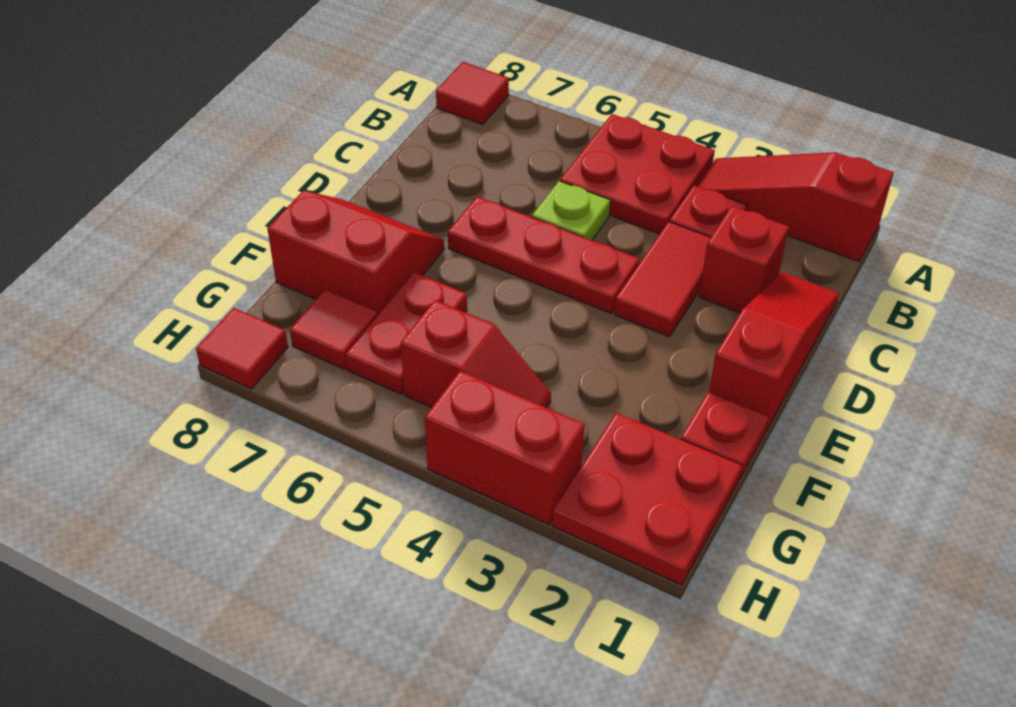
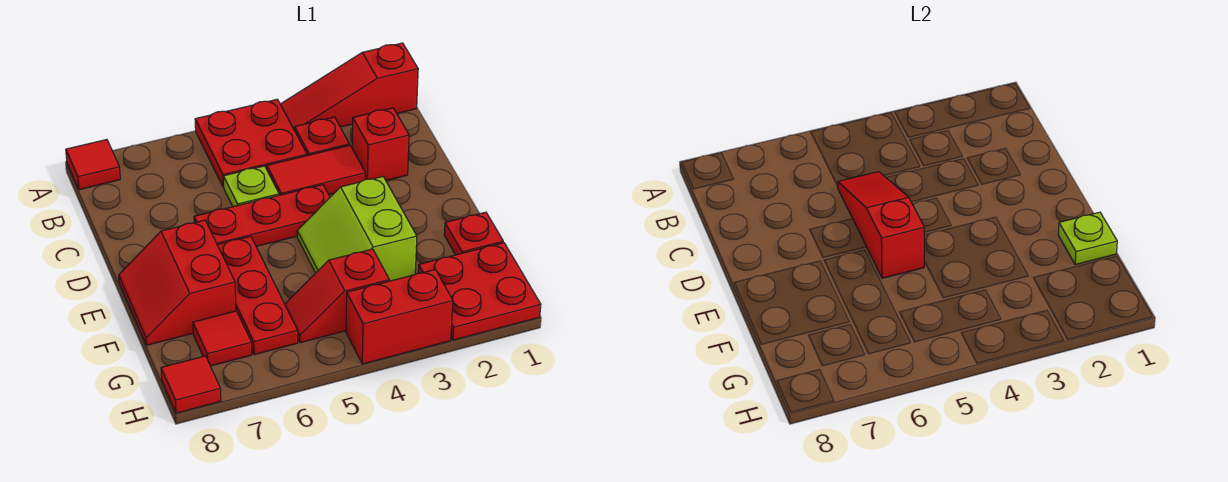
red 1x3 slope [709,272,839,431] -> red 1x3 slope moved to [838,172,924,278]
red 1x2 tile [614,222,711,337] -> red 1x2 tile turned to [267,145,365,195]
none -> lime 2x2 slope [297,177,417,281]
red 2x2 slope [267,191,444,315] -> red 2x2 slope turned to [119,220,236,345]
none -> lime 1x1 plate [1058,212,1117,265]
red 1x2 plate [346,272,467,394] -> red 1x3 plate [218,236,298,355]
red 1x2 slope [401,300,551,408] -> red 1x2 slope turned to [285,249,389,343]

